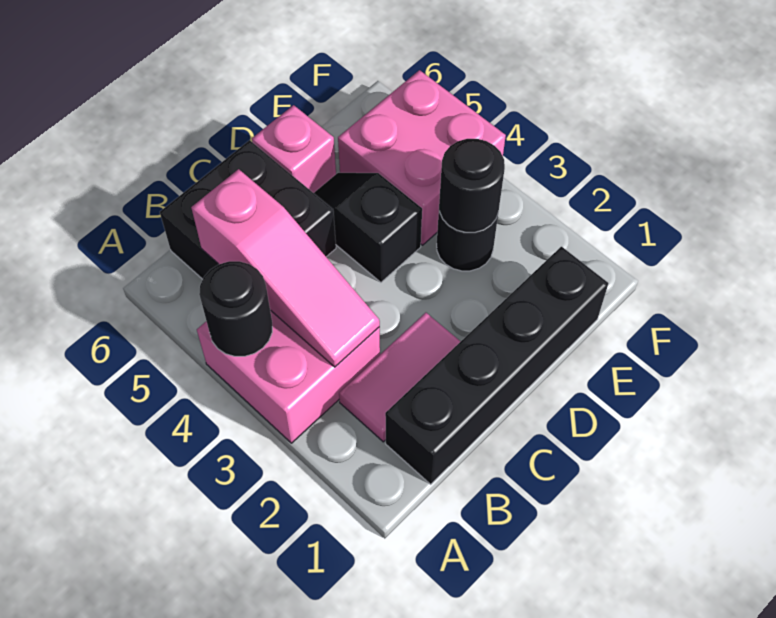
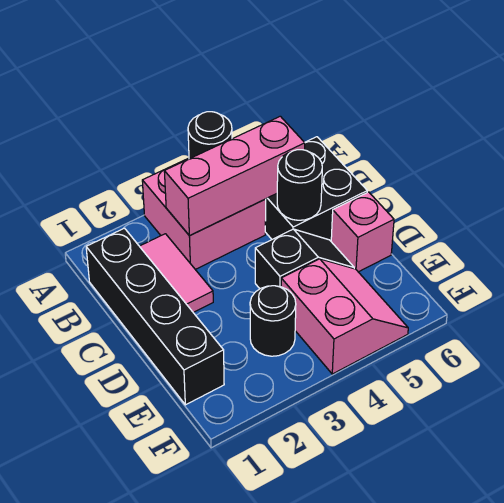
pink 1x3 slope [191,169,380,367] -> pink 1x3 brick [164,116,305,236]
black 1x1 round brick [439,139,505,232] -> black 1x1 round brick moved to [277,150,322,220]
pink 2x2 brick [338,70,506,245] -> pink 2x2 slope [281,259,408,374]

